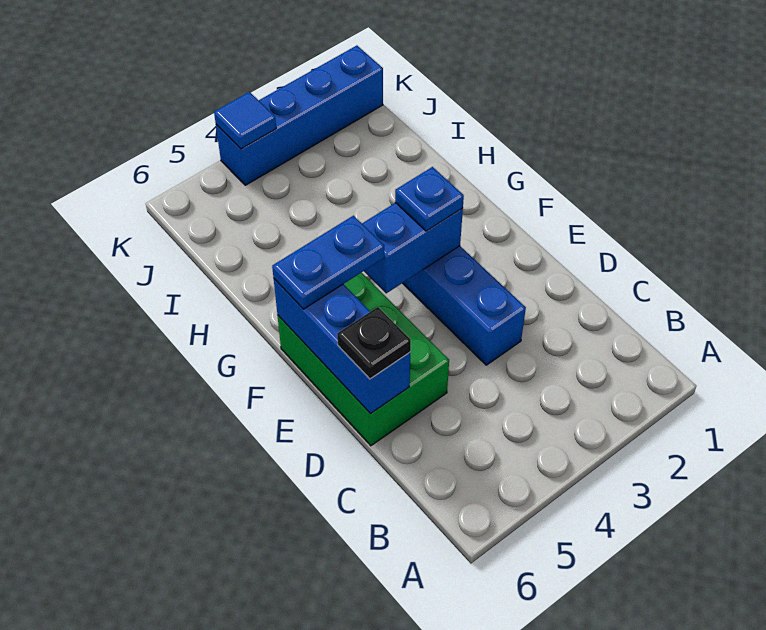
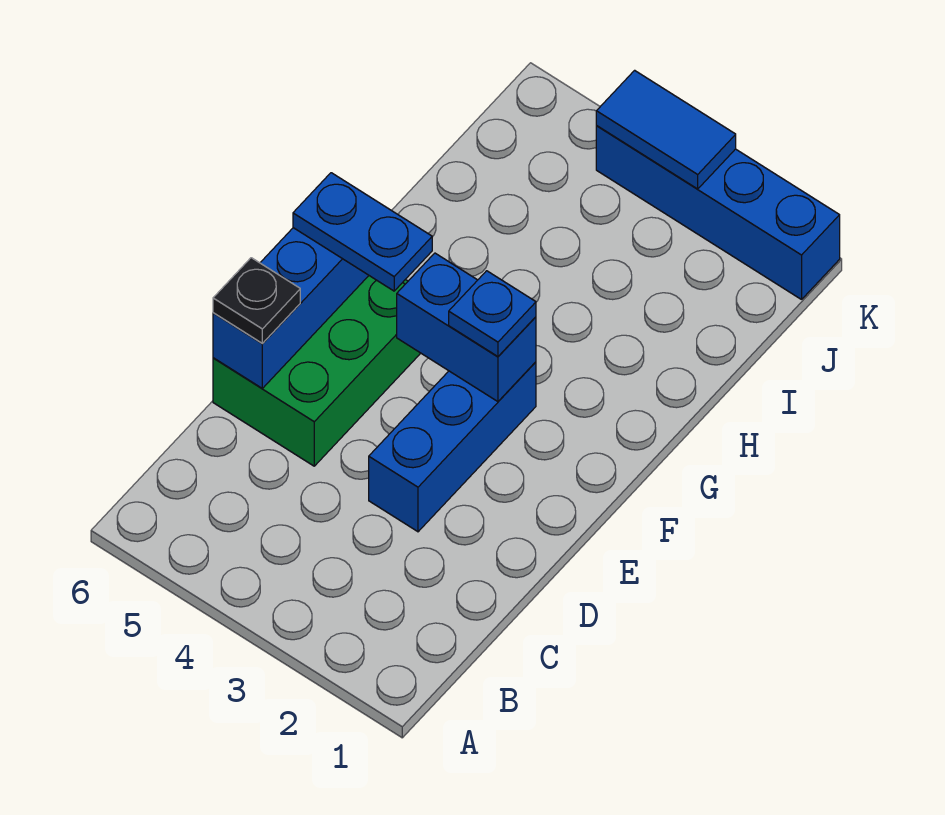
blue 1x1 tile [214,92,276,149] -> blue 1x2 tile [596,70,736,189]

